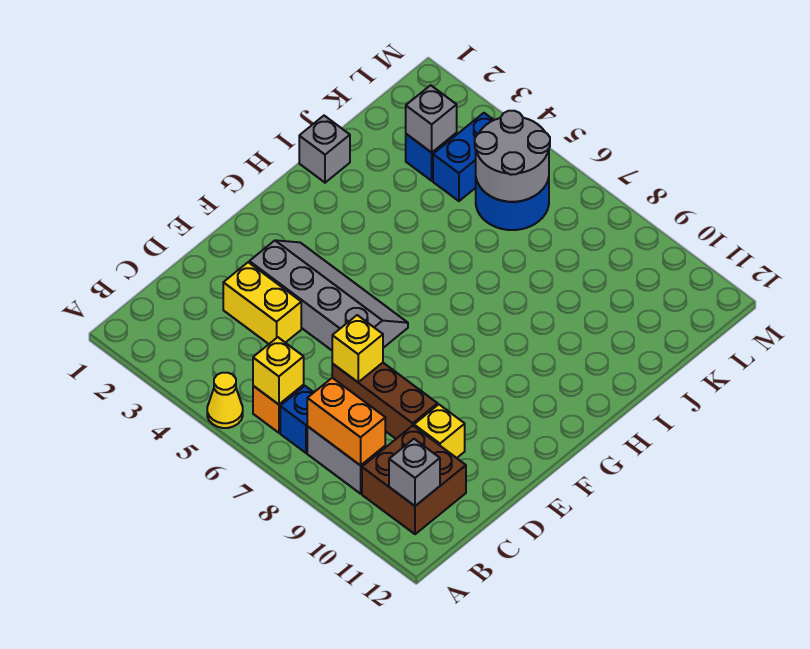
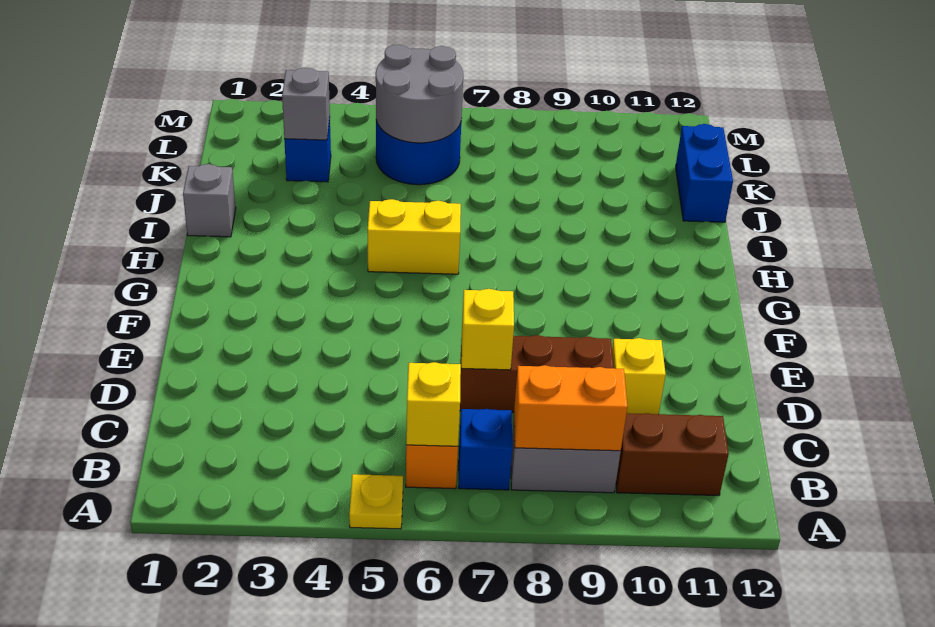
yellow 1x1 cone [207,373,243,428] -> yellow 1x1 plate [349,474,403,529]
brown 2x2 brick [362,426,466,534] -> brown 1x2 brick [616,413,729,496]
grey 1x1 brick [389,439,440,506] -> none
yellow 1x2 brick [223,262,301,344] -> yellow 1x2 brick moved to [368,199,461,274]
grey 2x4 slope [249,240,408,350] -> none
blue 1x2 brick [433,113,493,201] -> blue 1x2 brick moved to [676,124,733,222]

